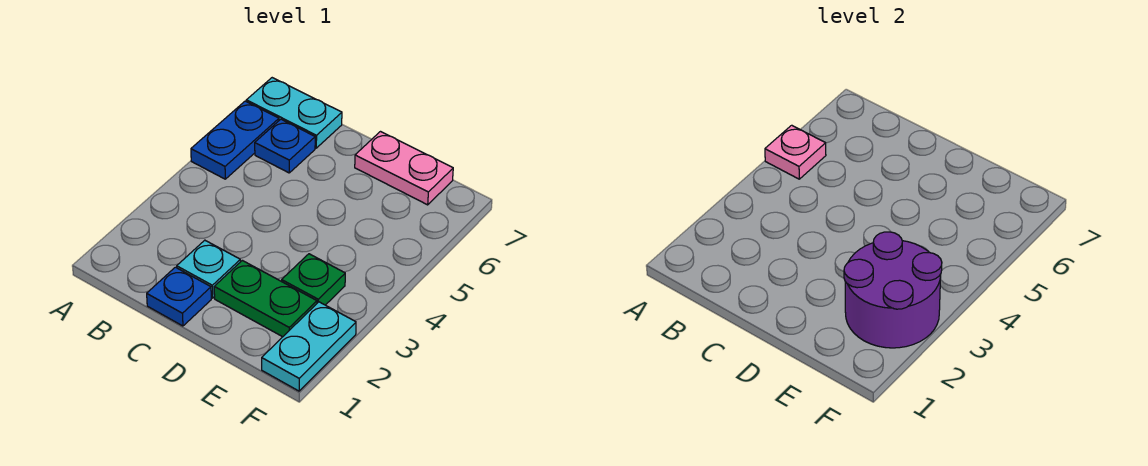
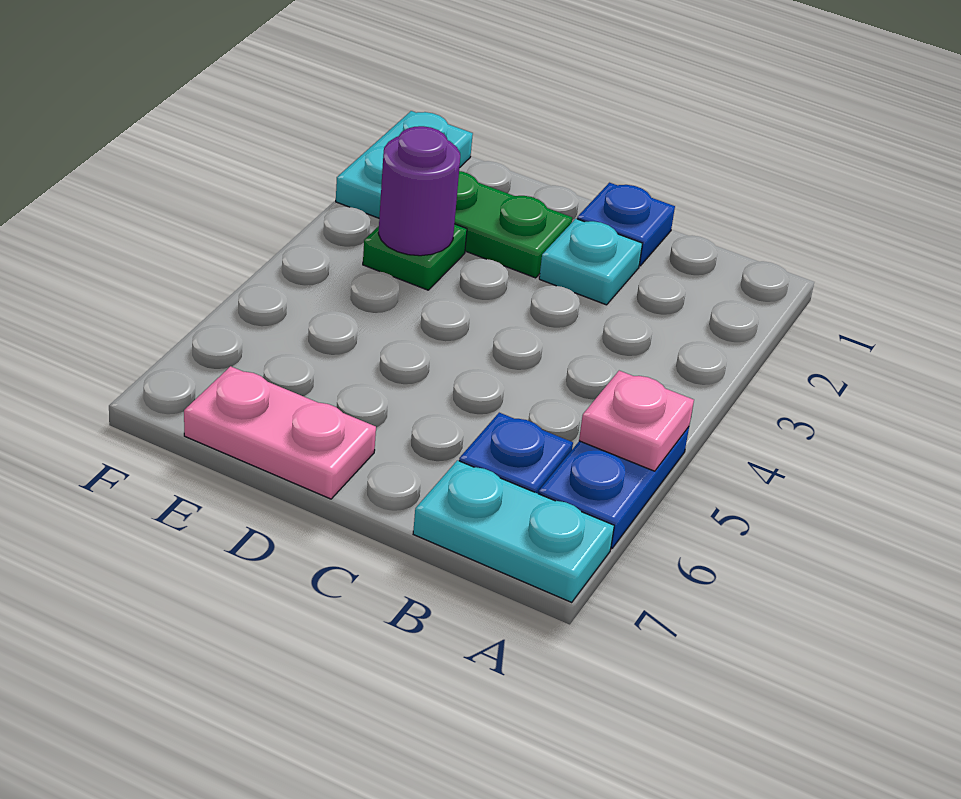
purple 2x2 round brick [844,232,942,348] -> purple 1x1 round brick [378,126,460,256]

